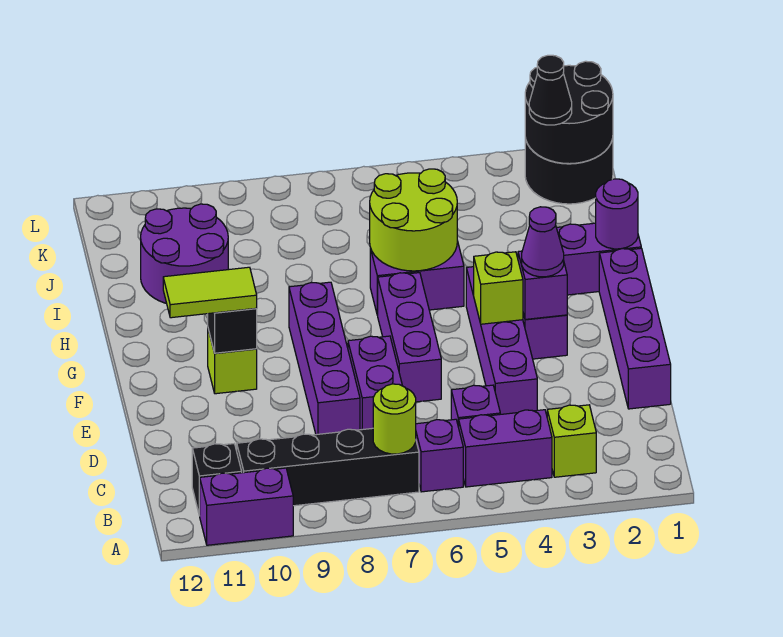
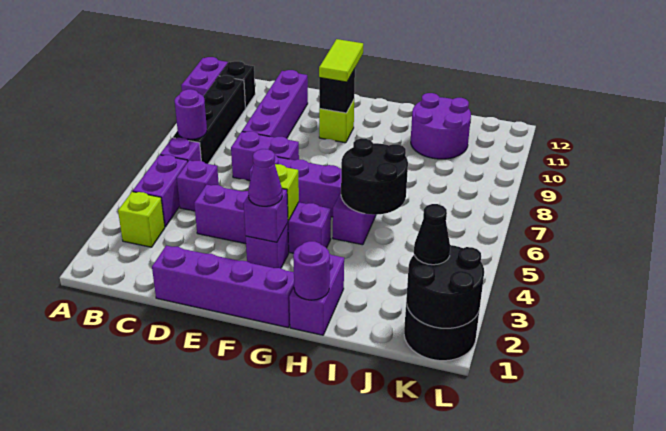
lime 1x1 round brick [373,384,416,454] -> purple 1x1 round brick [174,89,207,139]
purple 1x4 brick [289,282,360,435] -> purple 1x4 brick turned to [242,70,308,138]
lime 2x2 round brick [370,169,457,271] -> black 2x2 round brick [341,138,408,215]

